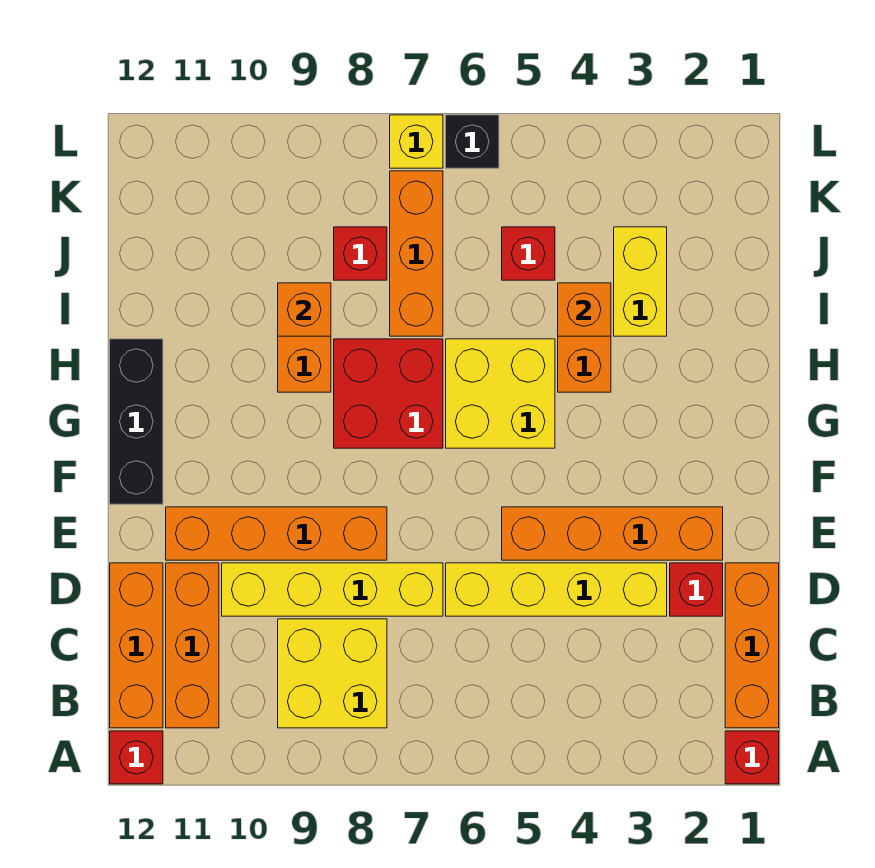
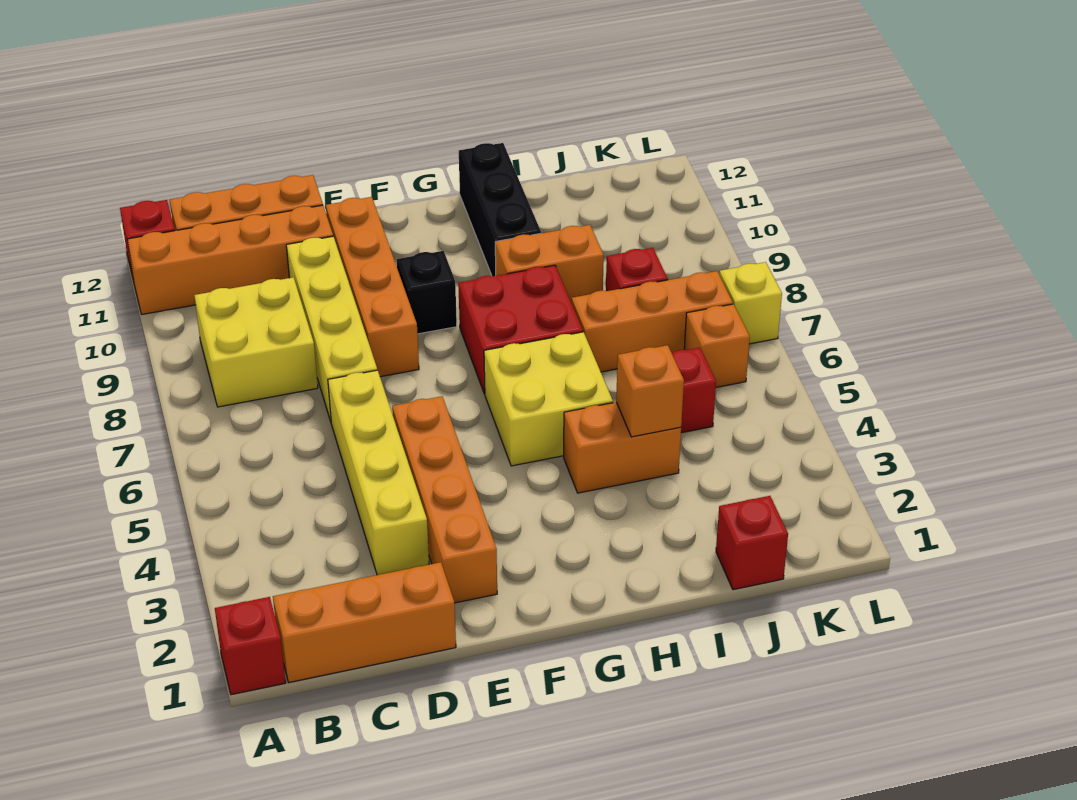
orange 1x3 brick [166,563,219,728] -> orange 1x4 brick [127,205,333,314]
red 1x1 brick [670,563,723,616] -> red 1x1 brick moved to [716,496,788,590]
black 1x3 brick [110,339,163,504] -> black 1x3 brick turned to [459,143,541,276]
yellow 1x2 brick [614,227,667,336] -> none
orange 1x1 brick [278,283,331,336] -> orange 1x1 brick moved to [684,304,750,387]
black 1x1 brick [446,115,499,168] -> black 1x1 brick moved to [397,251,457,334]

